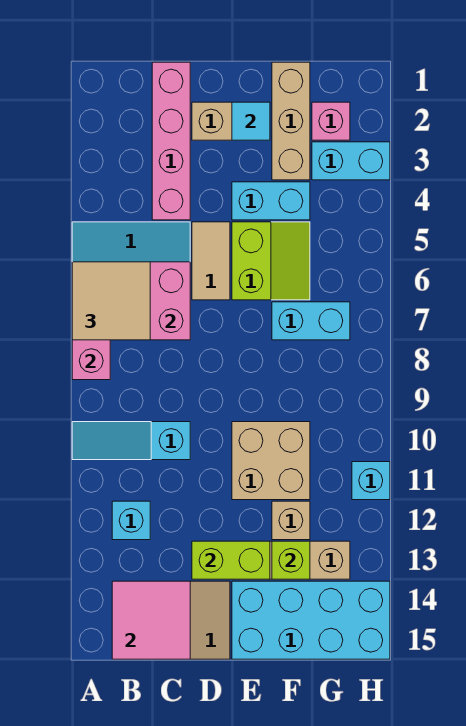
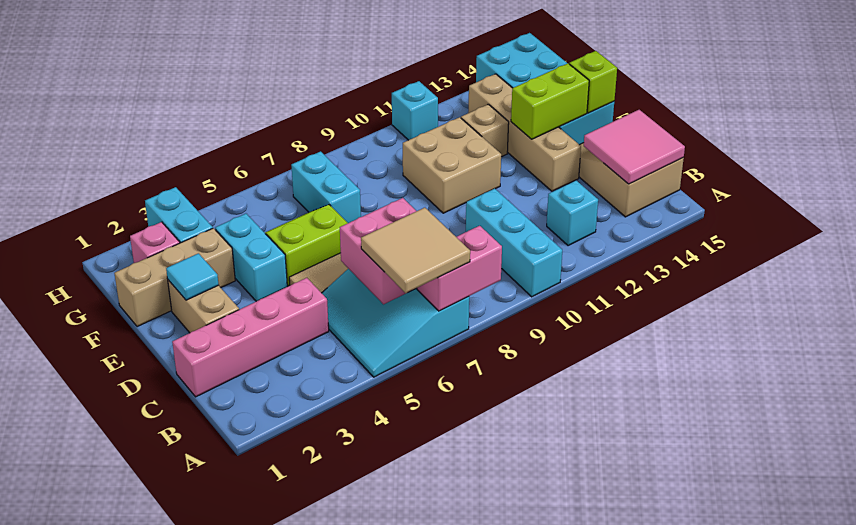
cyan 1x3 slope [72,422,190,460] -> cyan 1x3 brick [466,189,562,297]
lime 1x2 brick [192,541,270,579] -> lime 1x2 brick turned to [511,63,589,139]
lime 1x1 brick [272,541,310,579] -> lime 1x1 brick moved to [569,51,617,113]

